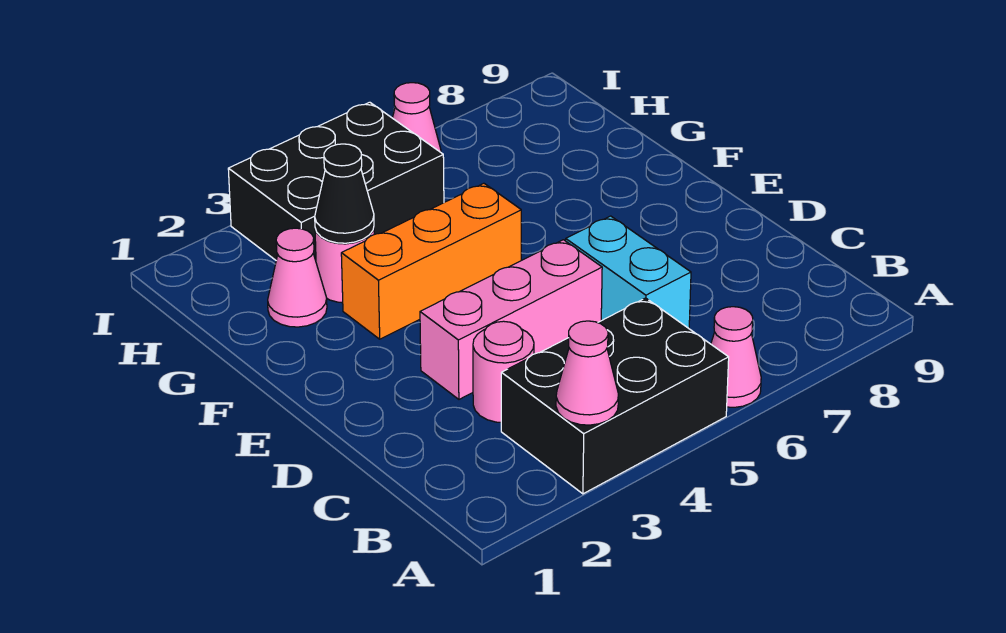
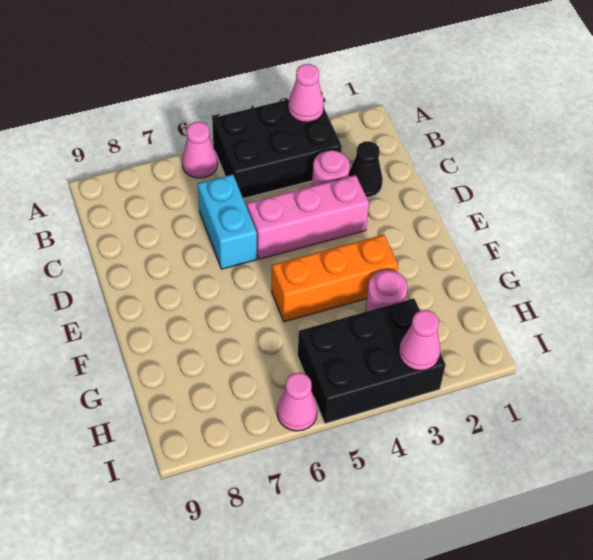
pink 1x1 cone [268,228,327,327] -> pink 1x1 cone moved to [399,310,440,371]
black 1x1 cone [315,144,374,243] -> black 1x1 cone moved to [349,141,383,197]

